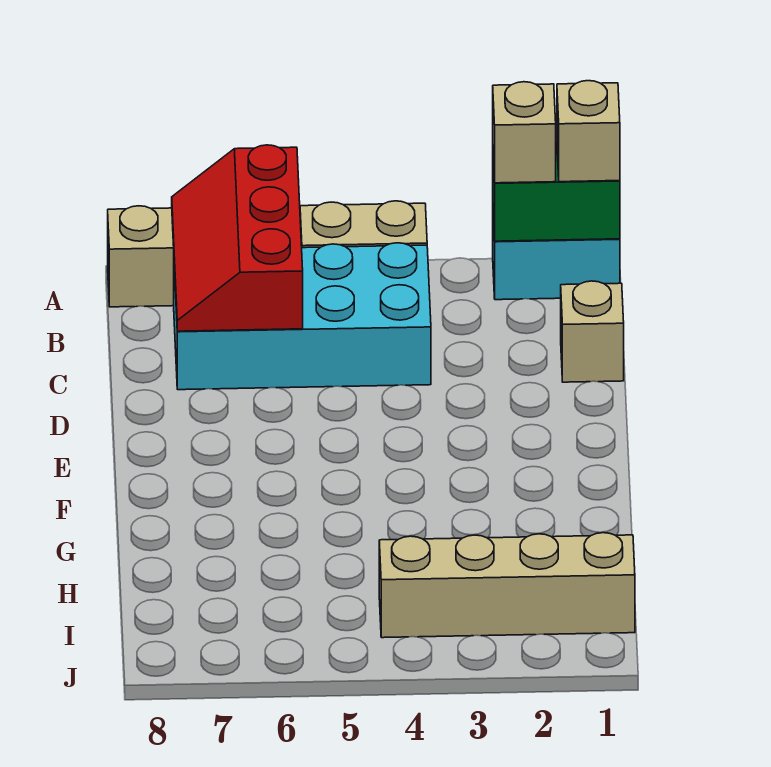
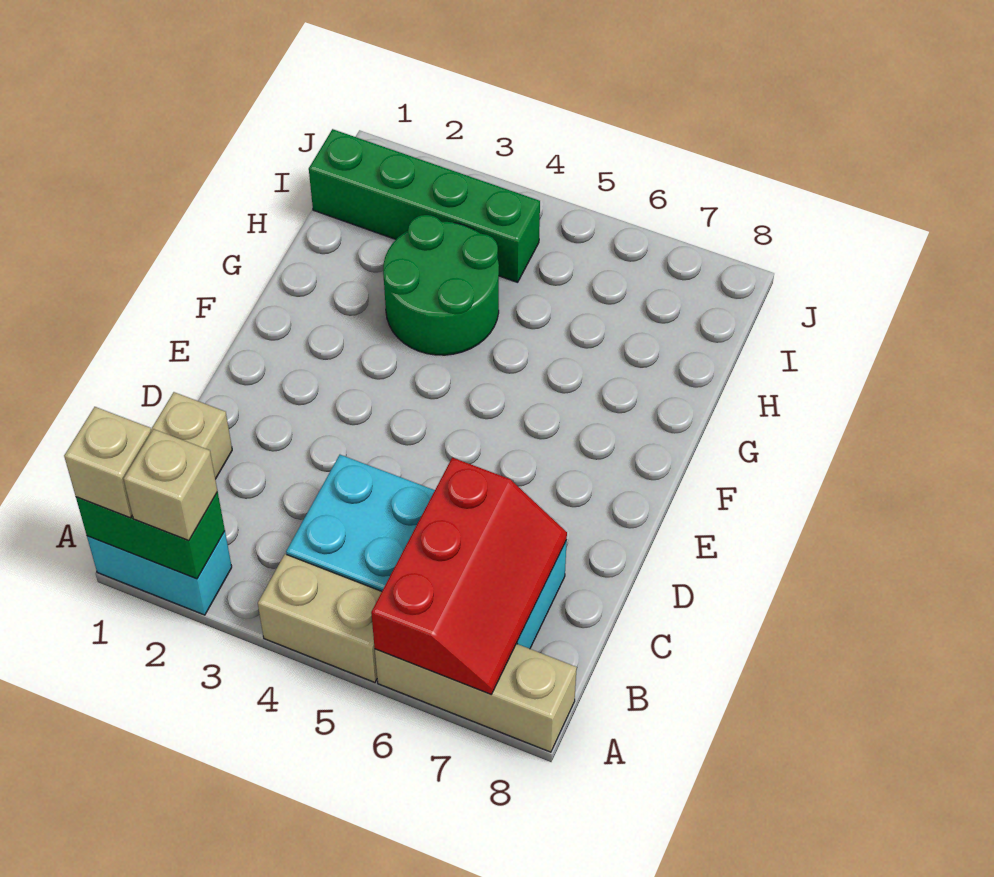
none -> green 2x2 round brick [383,215,499,355]
tan 1x4 brick [379,533,635,638] -> green 1x4 brick [309,129,540,282]

